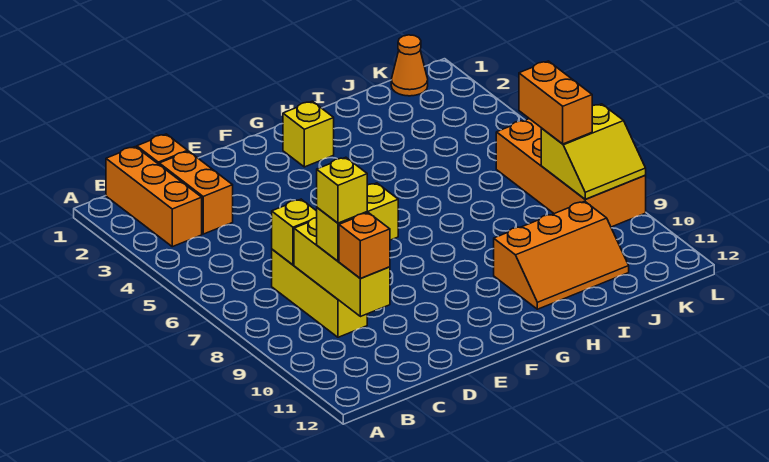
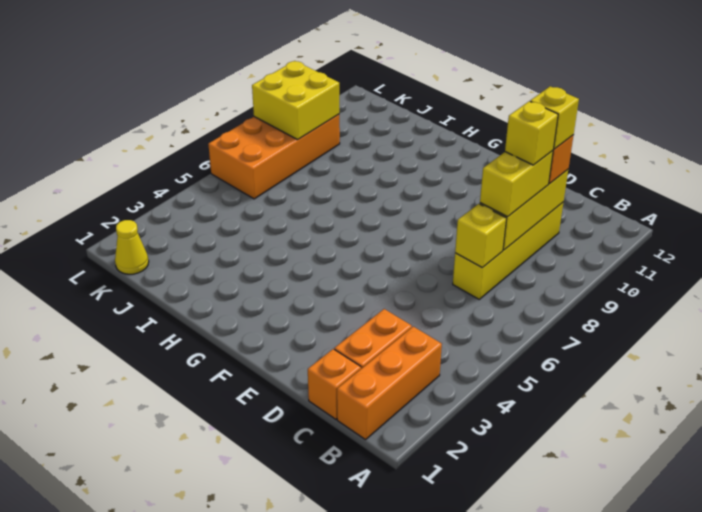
yellow 1x3 brick [272,249,367,337] -> yellow 1x4 brick [453,203,563,299]
yellow 1x2 brick [317,183,398,261] -> yellow 1x2 brick turned to [480,151,553,217]
yellow 1x1 brick [283,101,334,167] -> yellow 1x1 brick moved to [530,86,579,149]
orange 2x3 slope [494,201,629,309] -> none
orange 1x1 cone [391,35,428,96] -> yellow 1x1 cone [115,220,149,274]
orange 1x2 brick [519,61,592,144] -> none
yellow 2x2 slope [541,104,646,199] -> yellow 2x2 brick [252,61,339,140]

